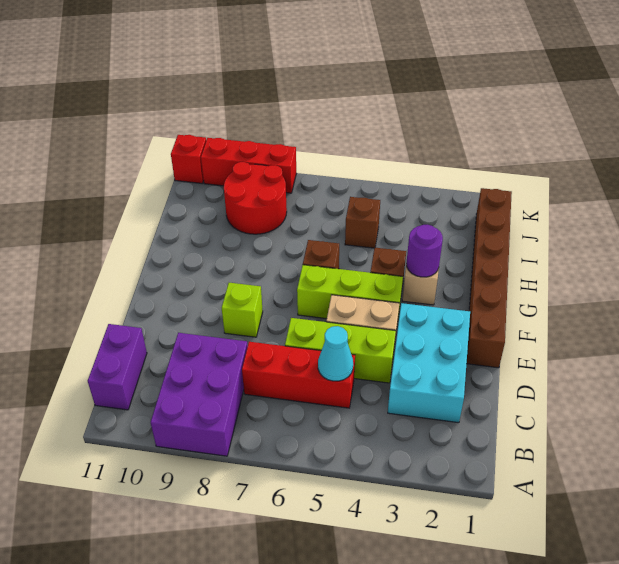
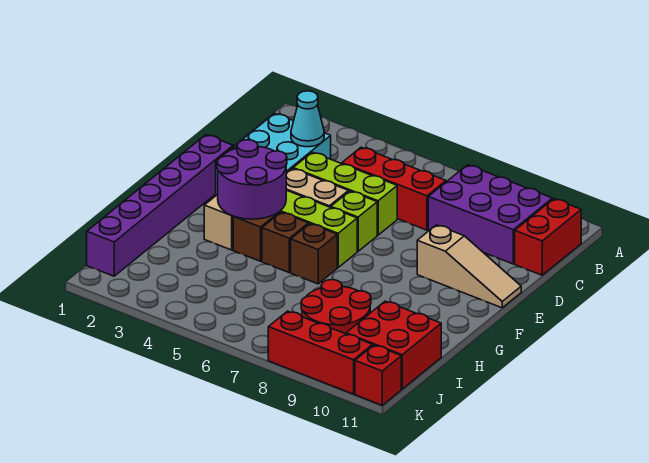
purple 2x3 brick [151,333,248,456] -> purple 2x3 brick turned to [428,165,552,264]
purple 1x2 brick [88,324,147,410] -> red 1x2 brick [515,199,581,275]
cyan 1x1 cone [318,326,353,381] -> cyan 1x1 cone moved to [291,91,324,147]
brown 1x6 brick [467,188,512,368] -> purple 1x6 brick [87,135,233,276]
lime 1x1 brick [222,283,263,337] -> lime 1x1 brick moved to [331,191,377,251]
none -> tan 1x3 slope [417,225,521,308]
purple 1x1 round brick [406,225,443,277] -> purple 2x2 round brick [217,140,287,219]
brown 1x1 brick [345,197,380,248] -> brown 1x1 brick moved to [262,212,308,273]
none -> red 2x2 brick [346,301,441,389]

